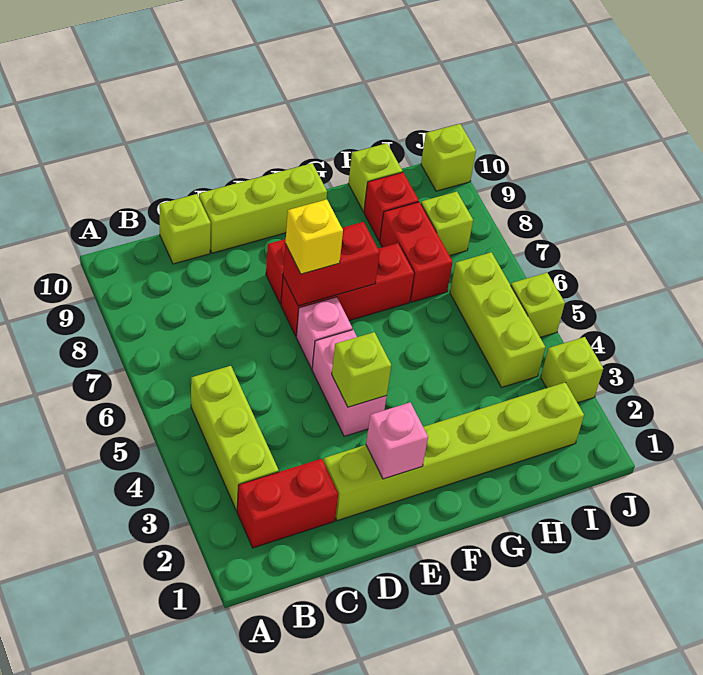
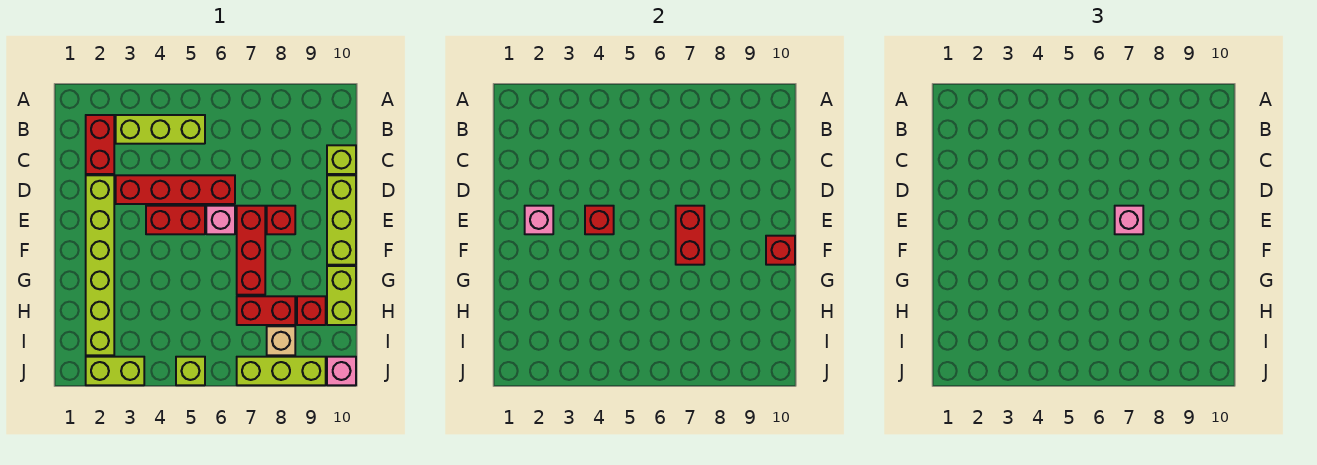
none -> red 1x4 brick [116,175,235,204]
pink 1x2 brick [312,330,387,436] -> red 1x2 brick [146,206,205,234]
lime 1x1 brick [332,332,391,407] -> red 1x1 brick [585,206,614,234]
yellow 1x1 brick [285,199,343,274] -> pink 1x1 brick [1115,206,1143,234]
none -> red 1x1 brick [766,236,795,265]
lime 1x1 brick [348,143,402,211] -> lime 1x2 brick [327,266,356,325]
lime 1x3 brick [450,252,545,387] -> lime 1x3 brick moved to [237,357,326,385]
lime 1x1 brick [421,192,473,256] -> tan 1x1 brick [267,326,295,355]
lime 1x1 brick [541,337,603,403] -> lime 1x2 brick [86,357,144,385]
lime 1x1 brick [421,124,476,191] -> pink 1x1 brick [327,357,356,385]

